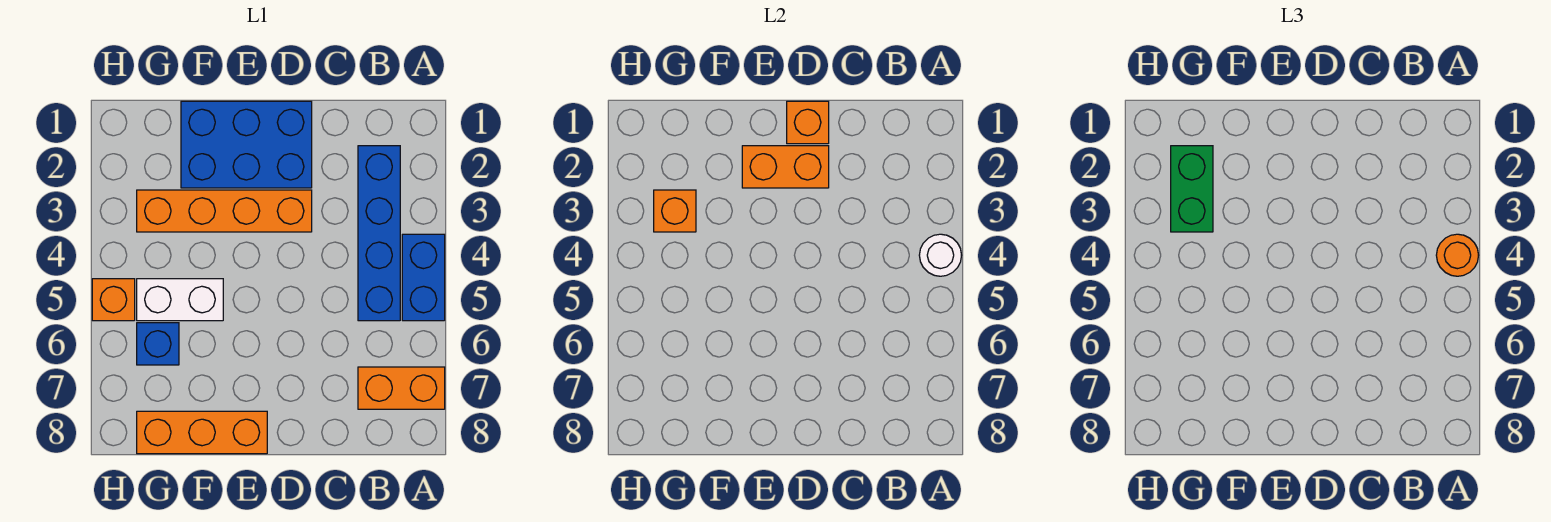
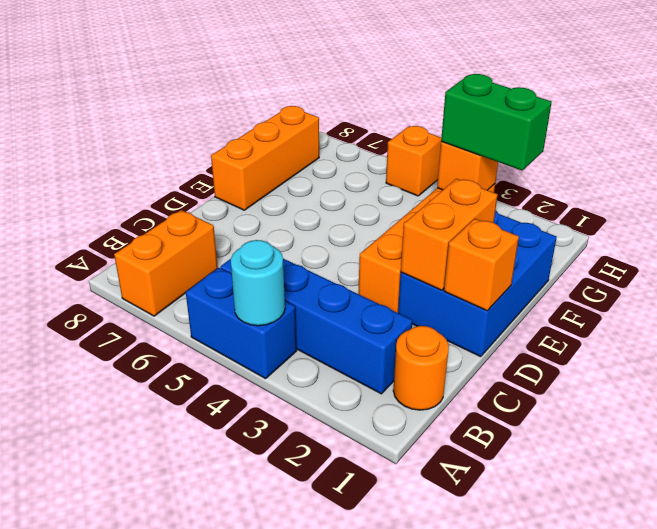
white 1x1 round brick [919,234,962,276] -> cyan 1x1 round brick [231,240,285,326]
orange 1x1 round brick [1436,234,1479,276] -> orange 1x1 round brick moved to [393,326,449,410]
white 1x2 brick [137,279,223,321] -> none
blue 1x1 brick [137,323,179,365] -> none

